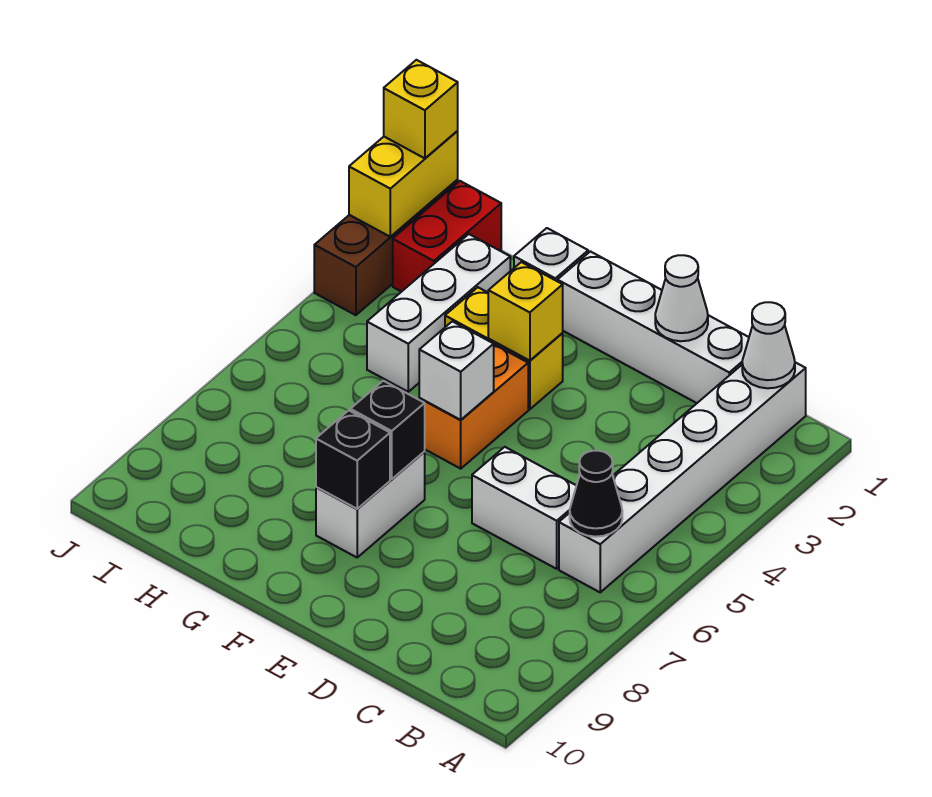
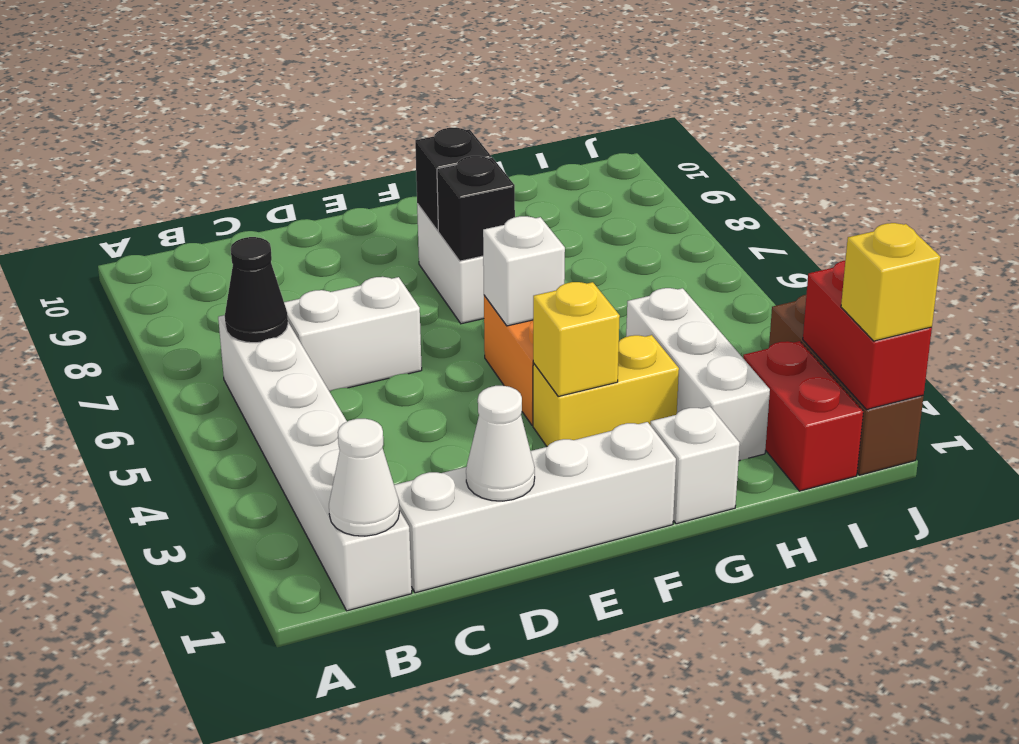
yellow 1x2 brick [349,131,458,237] -> red 1x2 brick [803,261,932,410]

